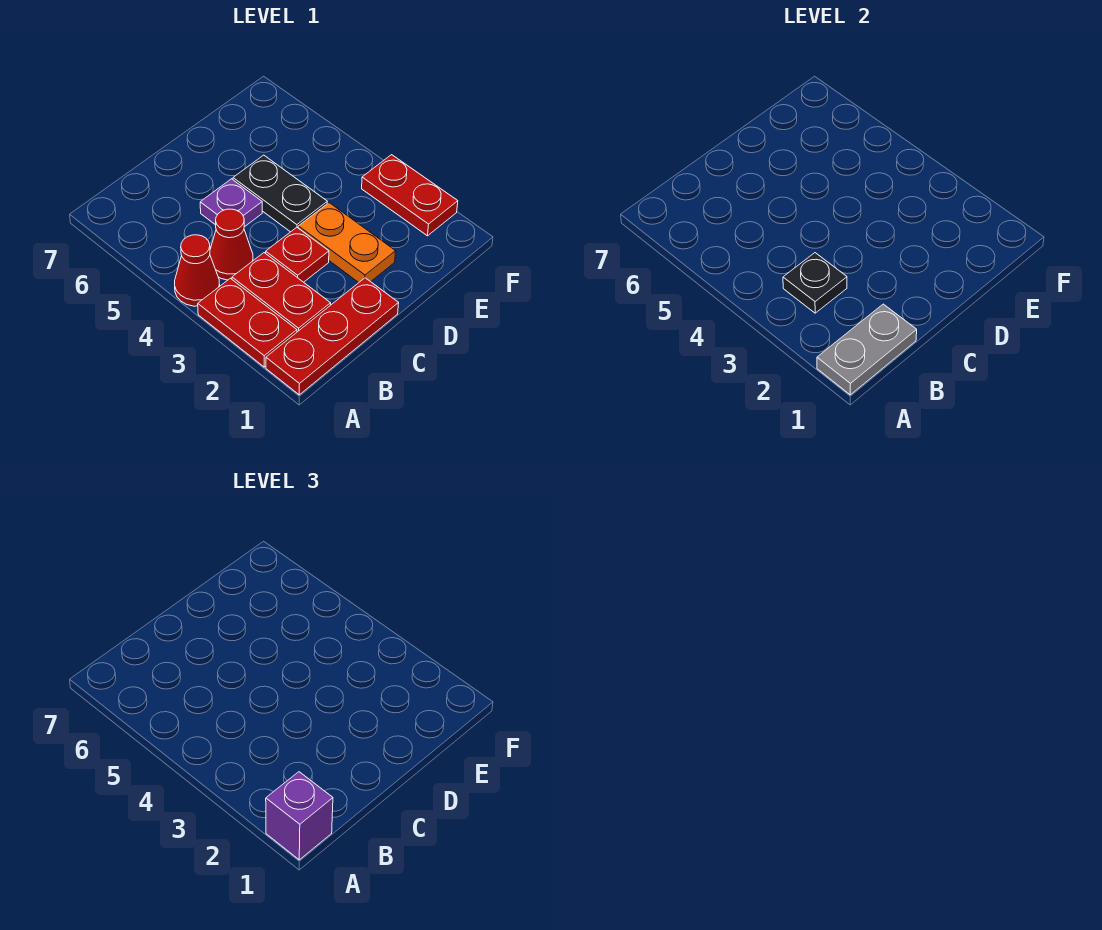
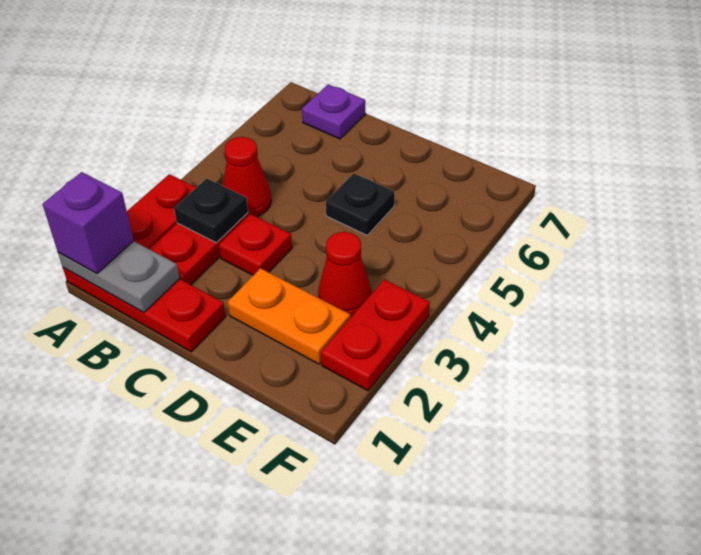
red 1x1 cone [175,235,220,306] -> red 1x1 cone moved to [318,232,371,318]
purple 1x1 plate [200,179,262,227] -> purple 1x1 plate moved to [302,84,366,139]
orange 1x2 plate [298,203,396,282] -> orange 1x2 plate turned to [228,268,350,364]
black 1x2 plate [233,155,327,232] -> black 1x1 plate [326,173,395,235]

